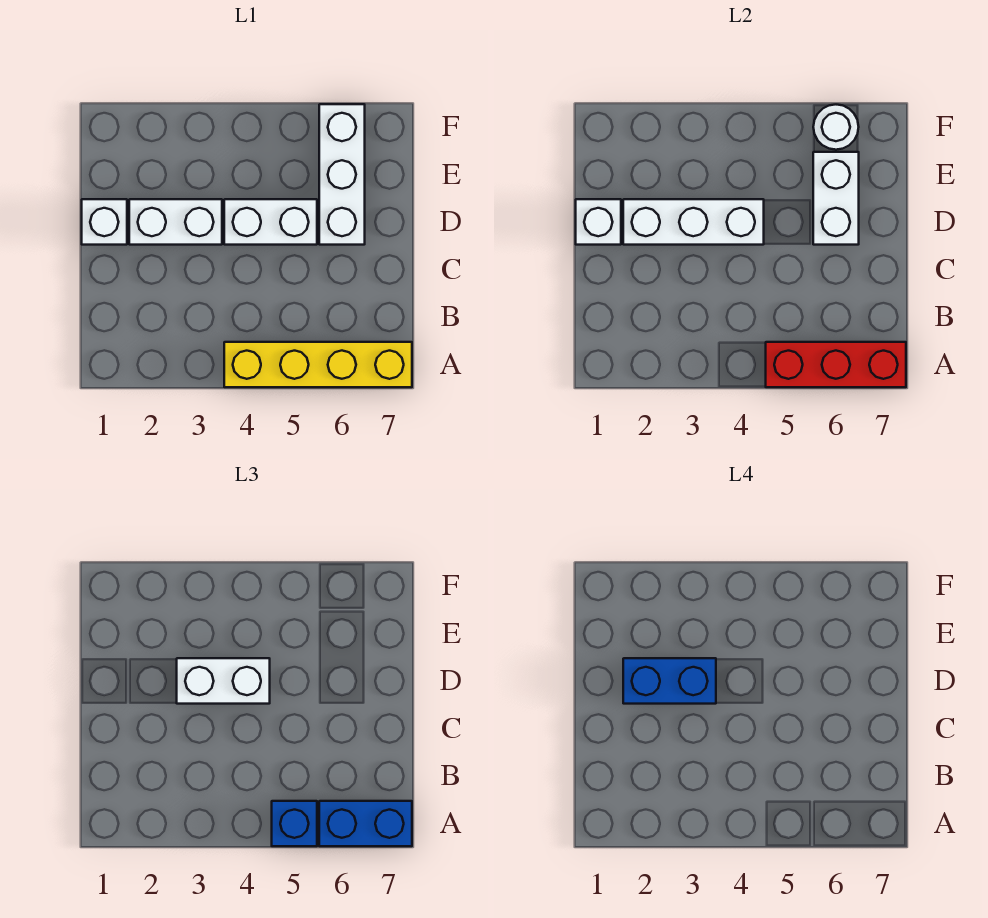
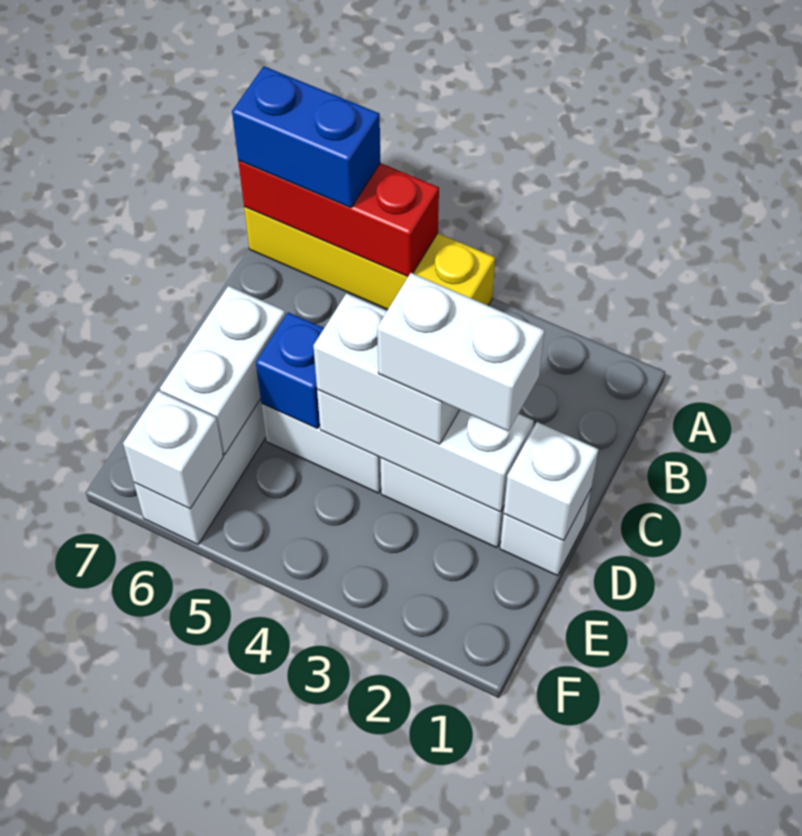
blue 1x1 brick [272,801,317,846] -> blue 1x1 brick moved to [256,312,324,428]
blue 1x2 brick [623,658,716,704] -> white 1x2 brick [377,273,545,431]
white 1x1 round brick [813,105,859,150] -> white 1x1 brick [123,391,223,509]

